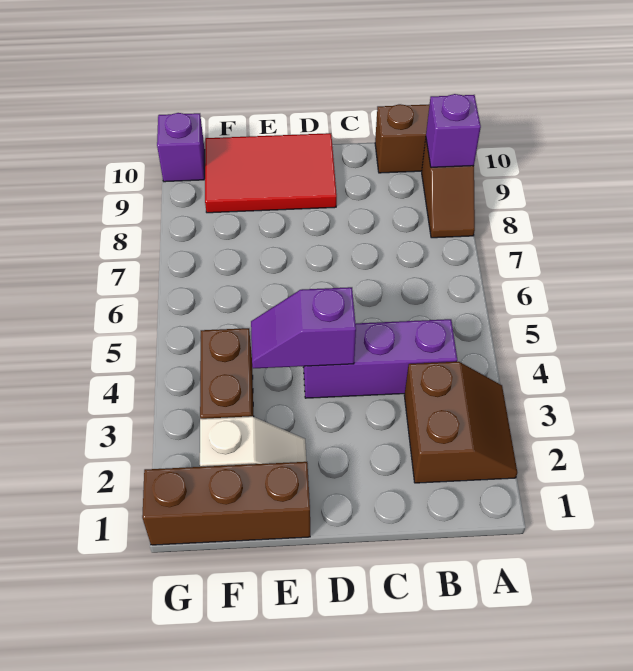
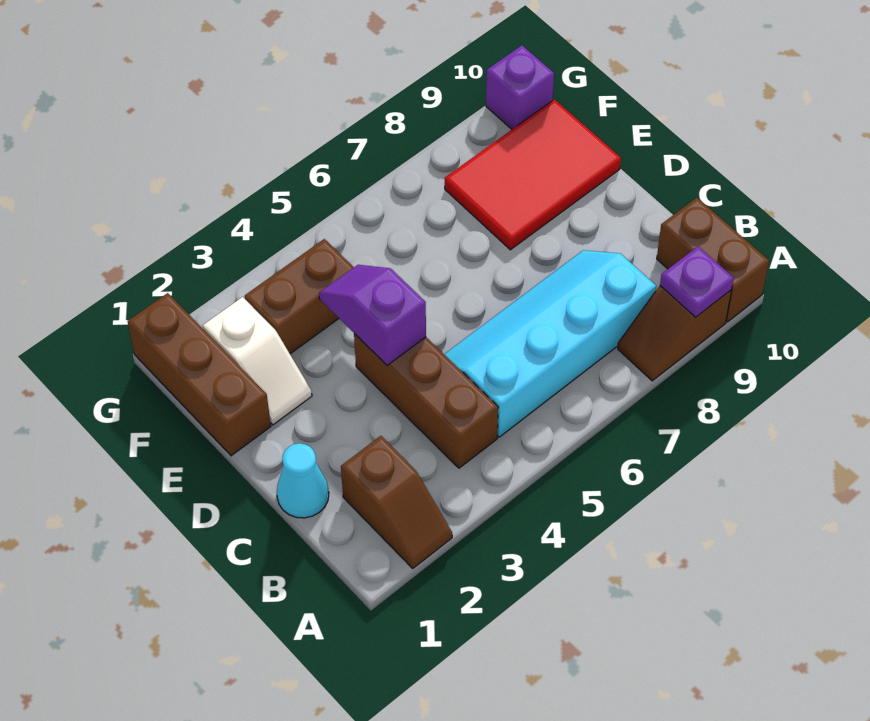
brown 2x2 slope [404,362,517,483] -> brown 1x2 slope [341,436,452,568]
purple 1x1 brick [426,94,481,167] -> purple 1x1 plate [660,247,734,317]
purple 1x3 brick [303,319,457,398] -> brown 1x3 brick [354,333,498,468]
none -> cyan 2x4 slope [444,250,656,437]
none -> cyan 1x1 cone [277,443,329,518]
red 2x3 tile [205,133,337,213] -> red 2x3 tile turned to [445,99,621,250]

